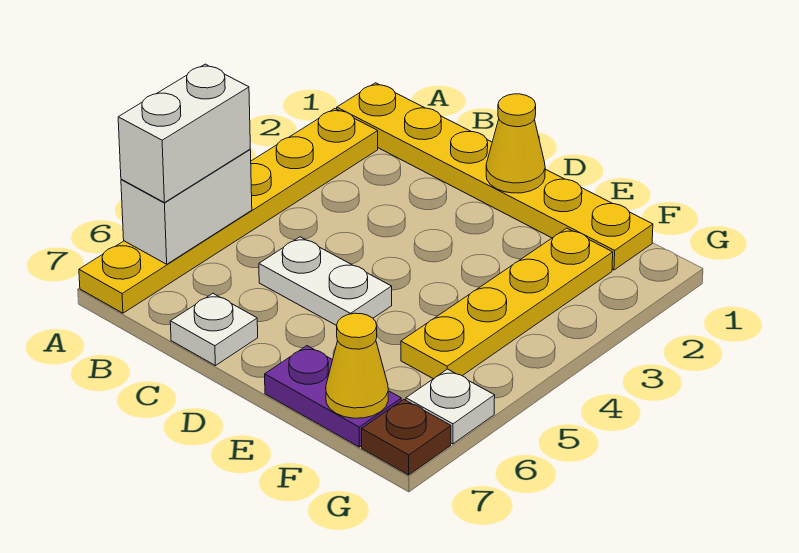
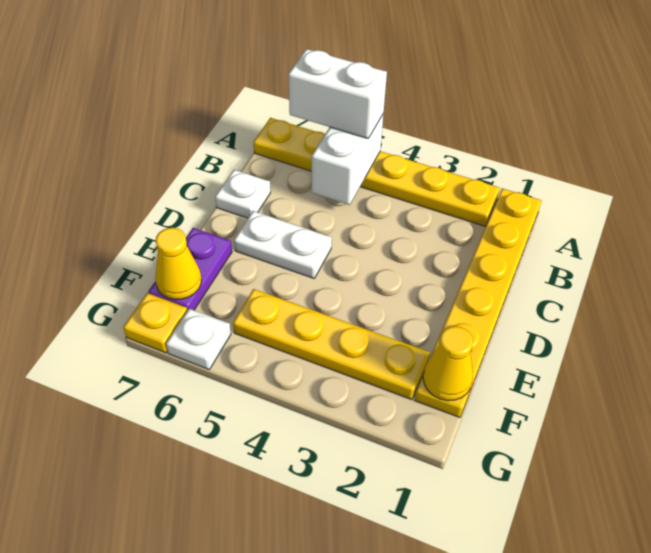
white 1x2 brick [121,149,252,264] -> white 1x2 brick turned to [312,115,383,205]
white 1x2 plate [259,237,392,326] -> white 1x2 plate turned to [234,211,332,278]
yellow 1x1 cone [486,94,545,193] -> yellow 1x1 cone moved to [423,326,473,401]
brown 1x1 plate [362,400,451,475] -> yellow 1x1 plate [123,293,187,353]

